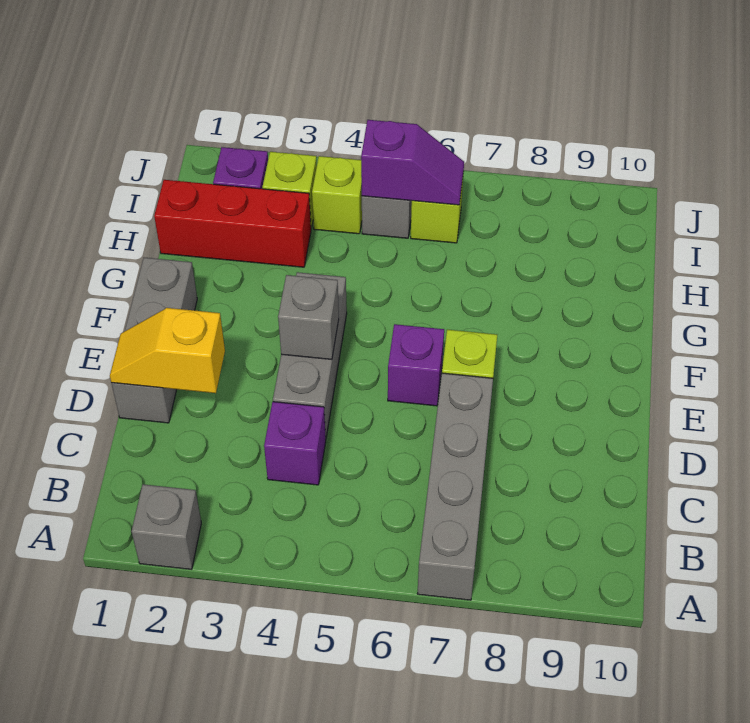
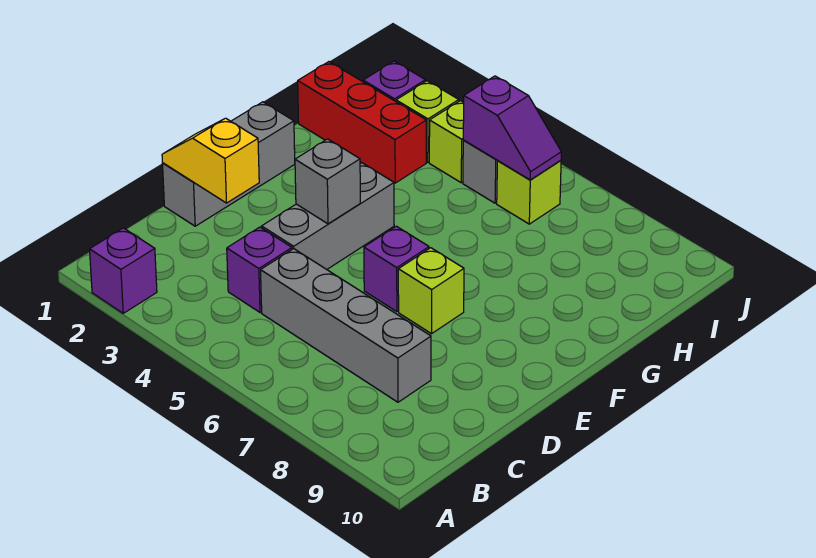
grey 1x1 brick [131,484,201,569] -> purple 1x1 brick [90,228,157,313]
grey 1x4 brick [417,373,493,600] -> grey 1x4 brick turned to [261,249,431,402]

